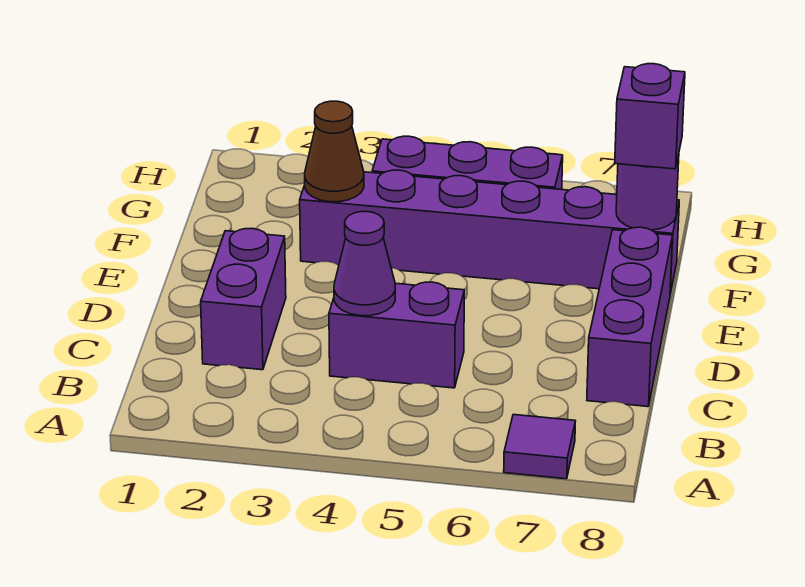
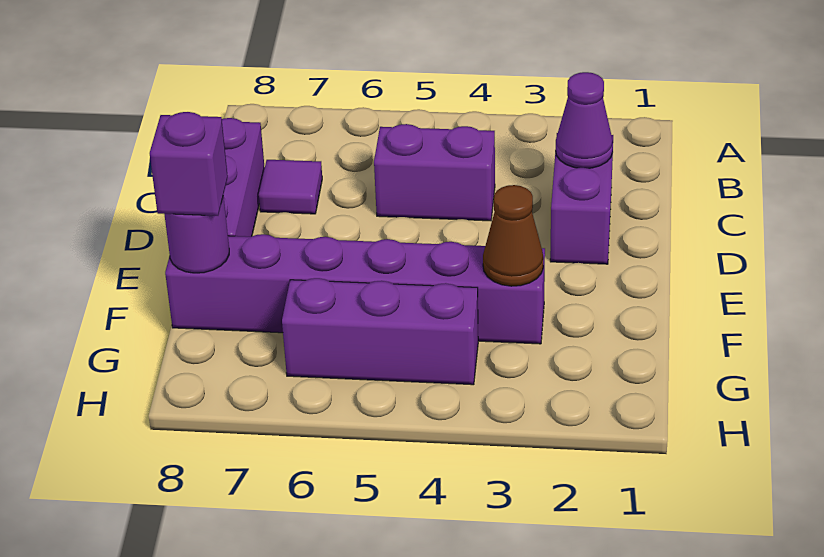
purple 1x1 tile [504,415,575,479] -> purple 1x1 tile moved to [259,160,322,214]
purple 1x1 cone [334,212,395,316] -> purple 1x1 cone moved to [555,72,613,168]

